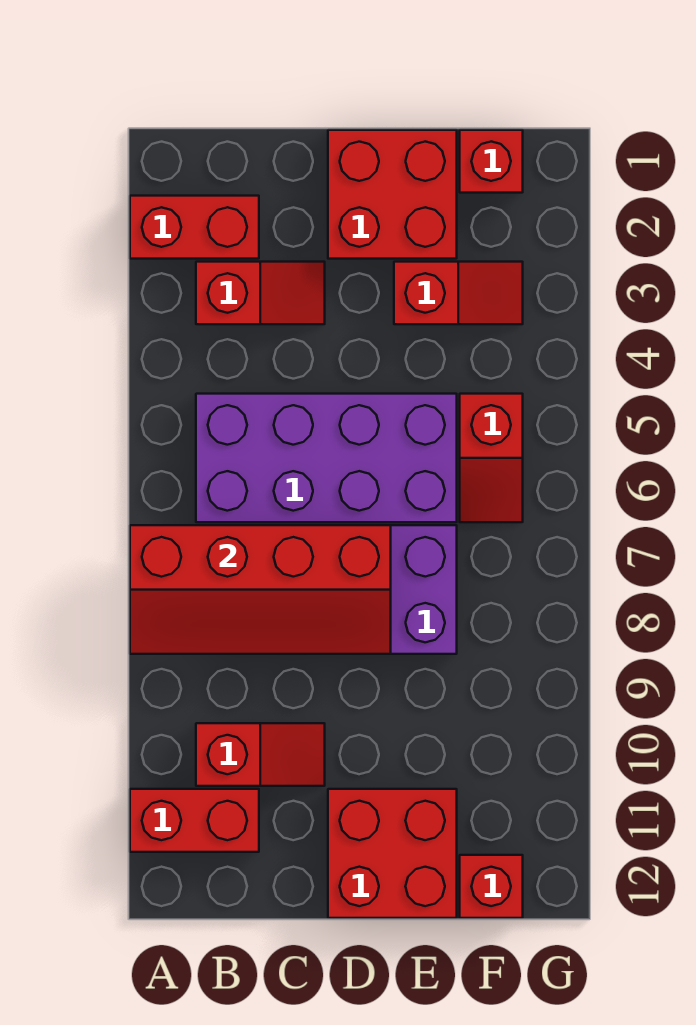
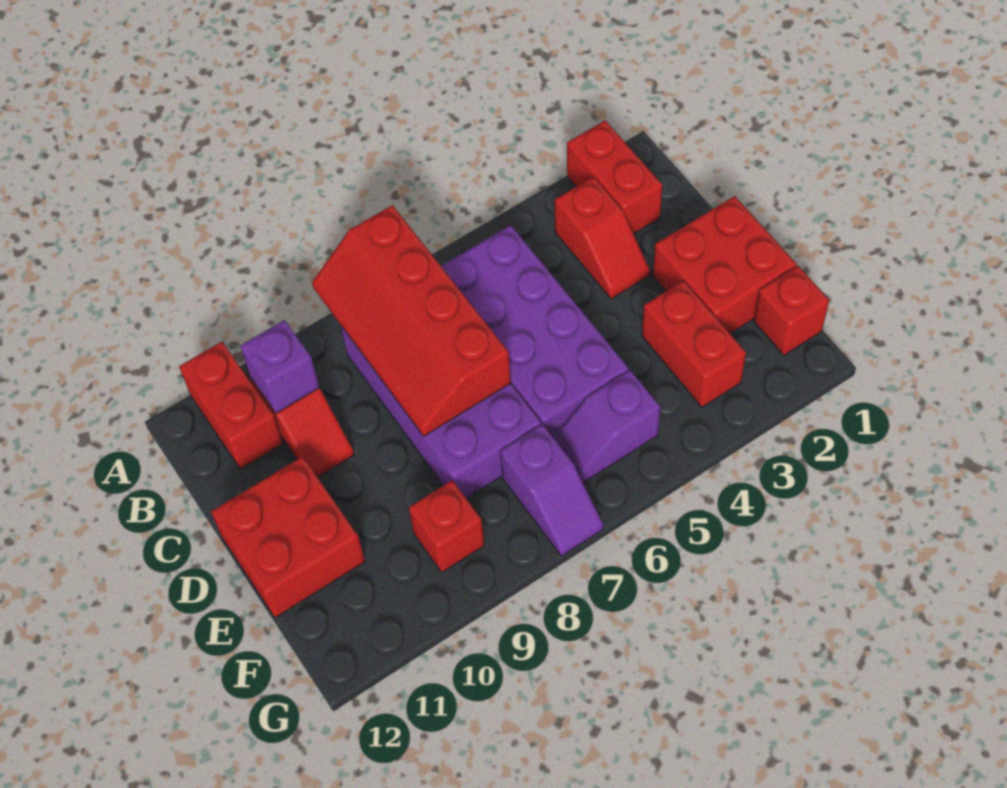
none -> purple 1x1 brick [240,320,319,413]
red 1x2 slope [394,262,523,324] -> red 1x2 brick [642,281,746,407]
red 1x2 slope [460,394,523,522] -> purple 1x2 slope [553,370,660,483]
none -> purple 1x2 slope [500,424,603,556]
red 1x1 brick [460,855,523,918] -> red 1x1 brick moved to [409,480,484,572]

